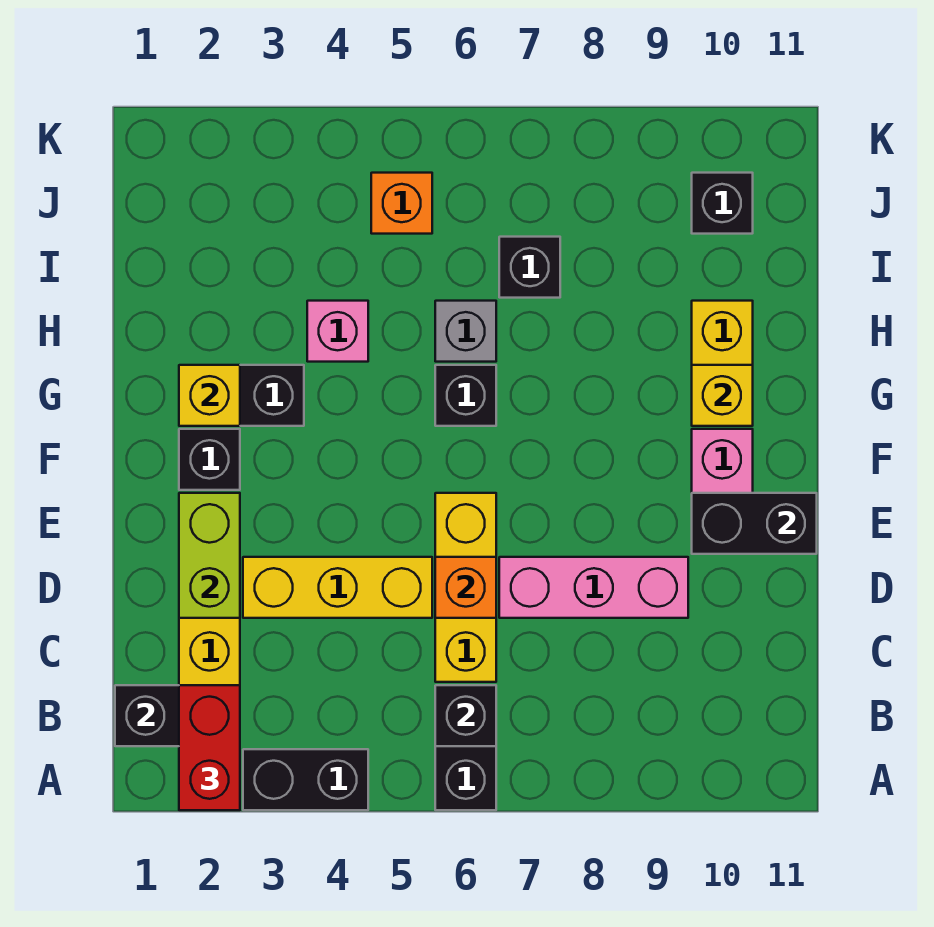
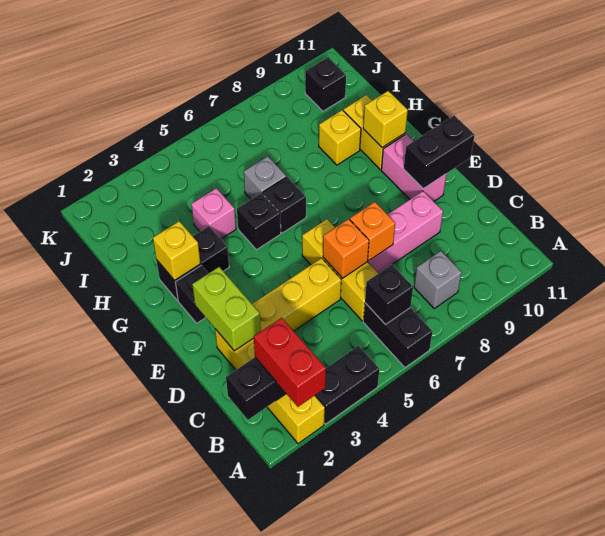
none -> grey 1x1 brick [414,251,462,308]
none -> yellow 1x1 brick [319,110,361,165]
black 1x1 brick [499,237,560,298] -> black 1x1 brick moved to [237,193,281,250]
orange 1x1 brick [371,173,432,234] -> orange 1x1 brick moved to [350,202,395,261]

